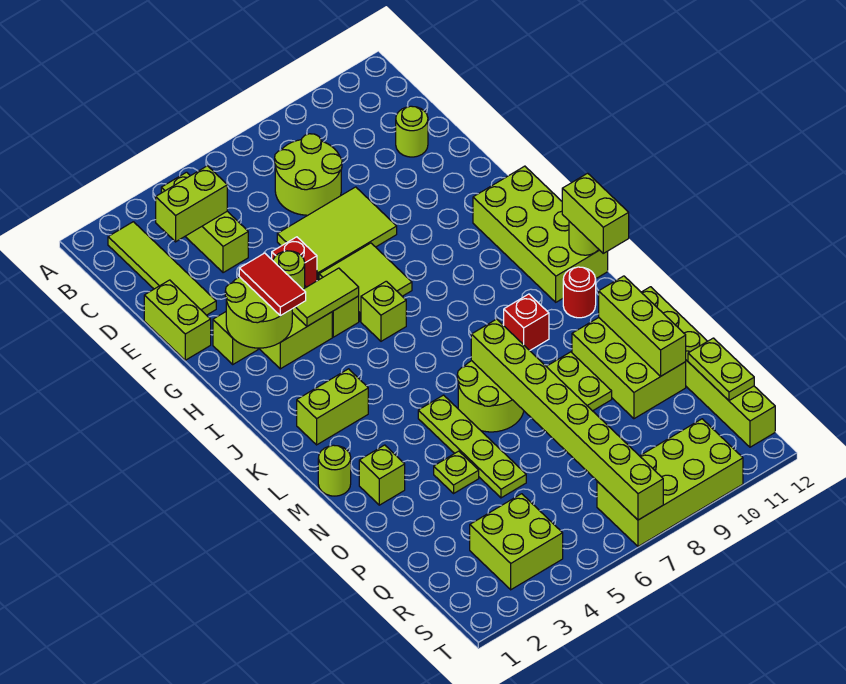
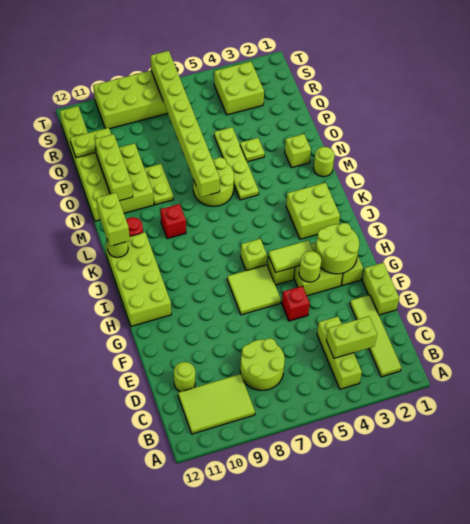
lime 2x3 tile [277,187,397,281] -> lime 2x3 tile moved to [178,374,255,434]
red 1x2 tile [239,253,306,316] -> none
lime 1x2 brick [297,369,368,445] -> lime 2x2 brick [286,183,340,239]
lime 1x2 plate [688,338,754,401] -> lime 1x2 plate turned to [70,128,111,158]

